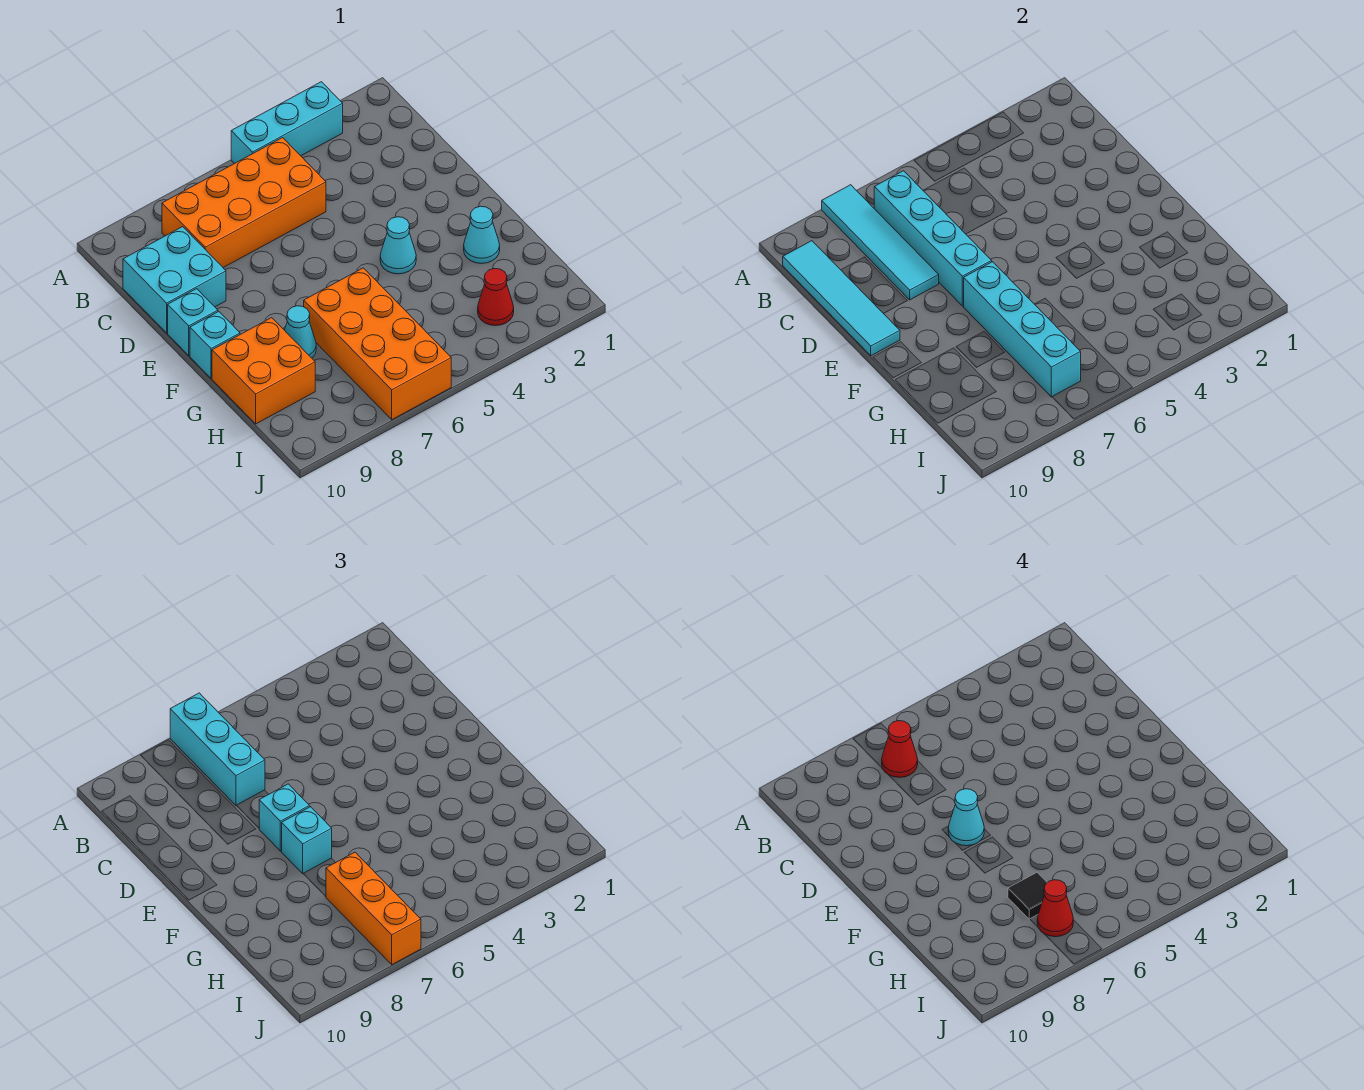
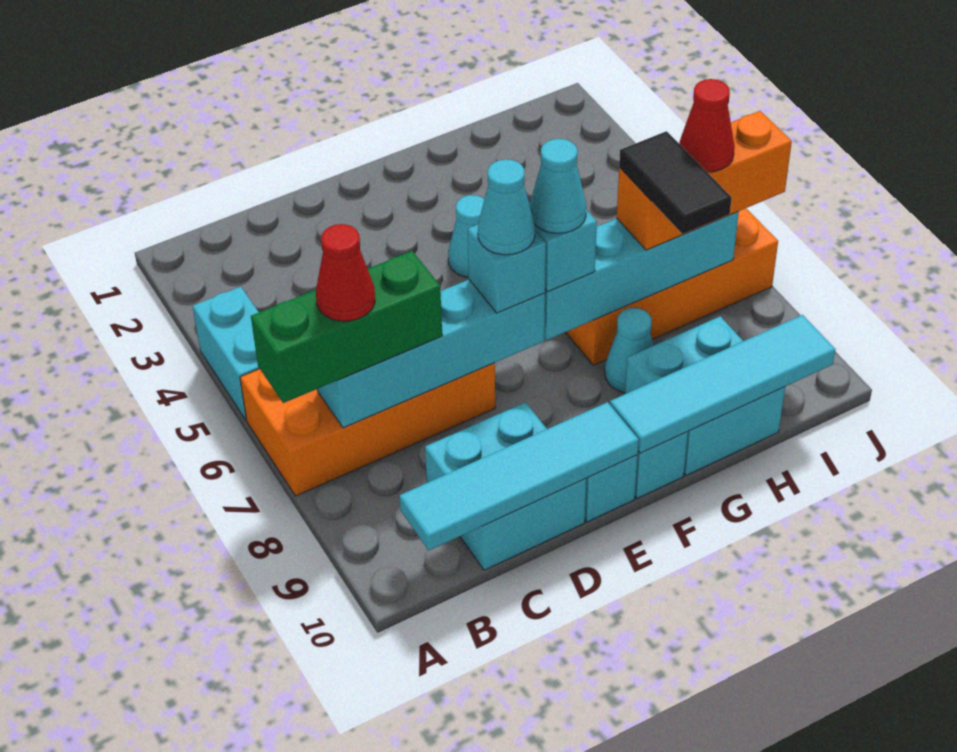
cyan 1x3 brick [231,82,343,164] -> cyan 1x2 brick [193,287,260,420]
cyan 1x3 brick [170,693,265,806] -> green 1x3 brick [251,251,442,403]
cyan 1x4 tile [822,185,939,300] -> cyan 1x4 tile moved to [610,315,835,453]
orange 2x4 brick [162,138,326,268] -> orange 2x4 brick turned to [240,363,495,496]
cyan 1x1 cone [464,206,500,264] -> cyan 1x1 cone moved to [529,139,586,233]
orange 2x2 brick [212,318,315,424] -> cyan 2x2 brick [625,316,785,475]
black 1x1 tile [1008,873,1047,919] -> black 1x2 tile [619,131,732,234]
red 1x1 cone [478,269,514,326] -> none

